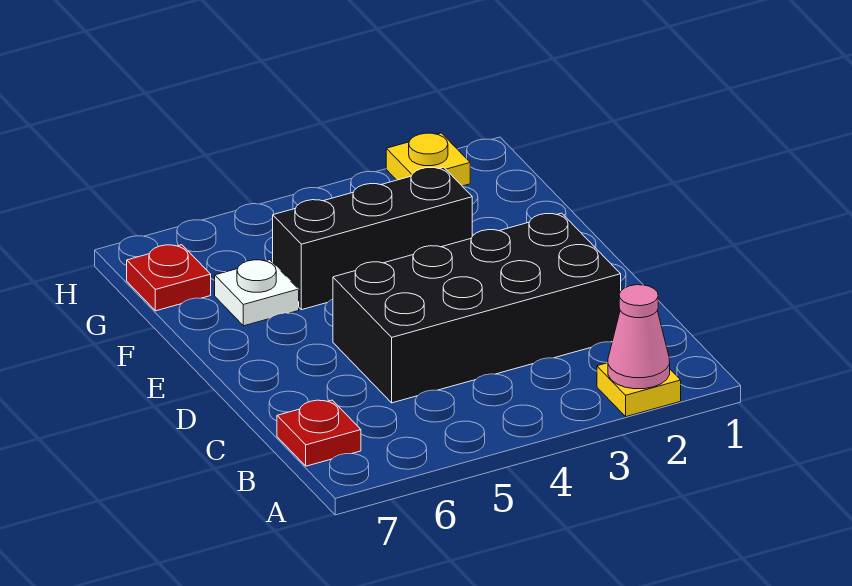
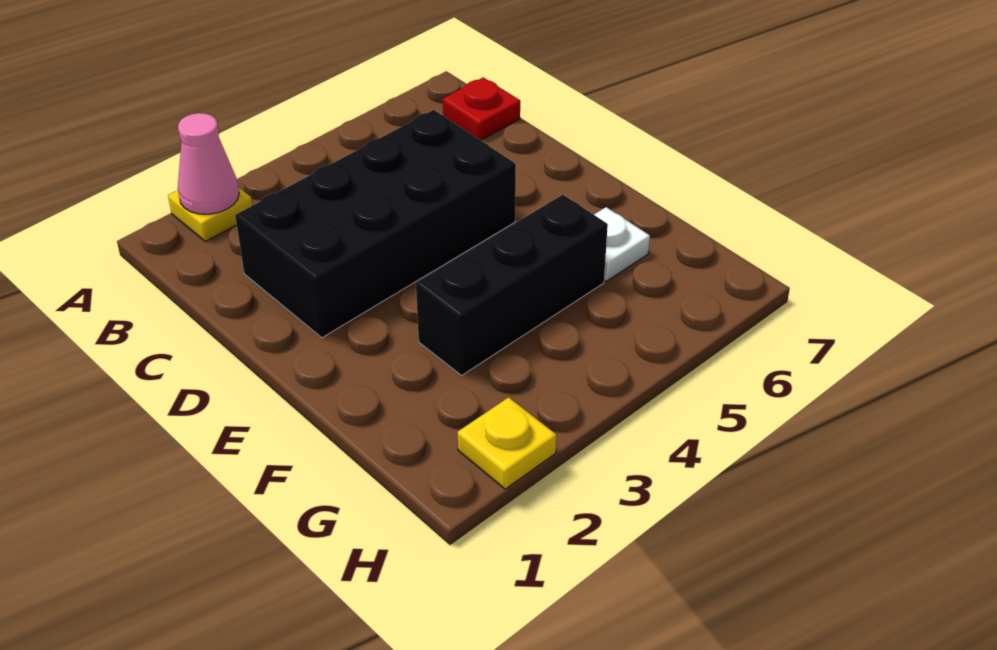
red 1x1 plate [127,245,211,311] -> none

